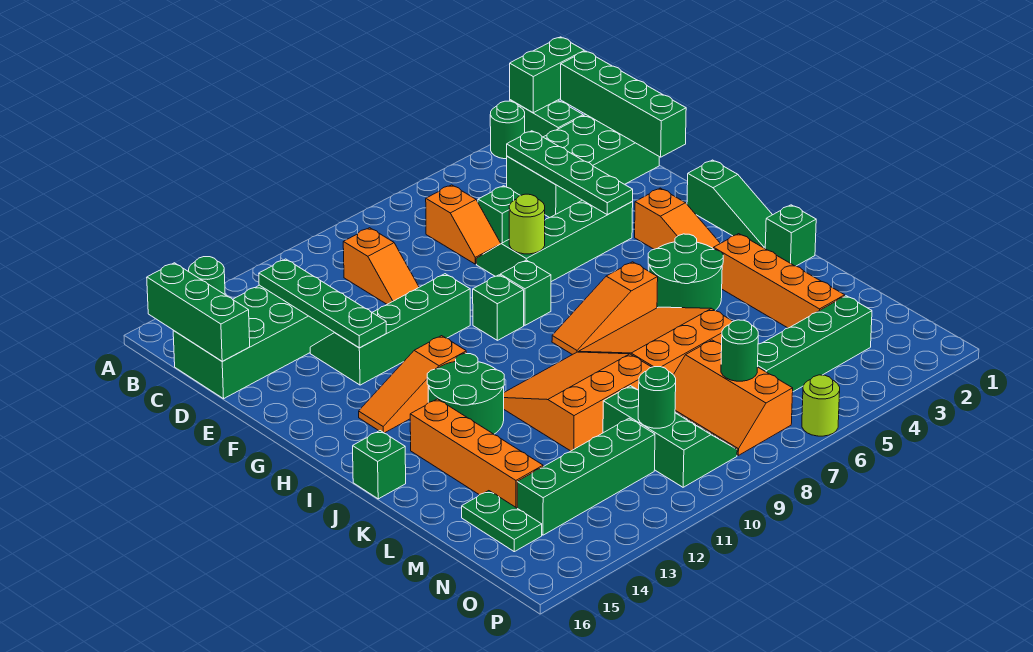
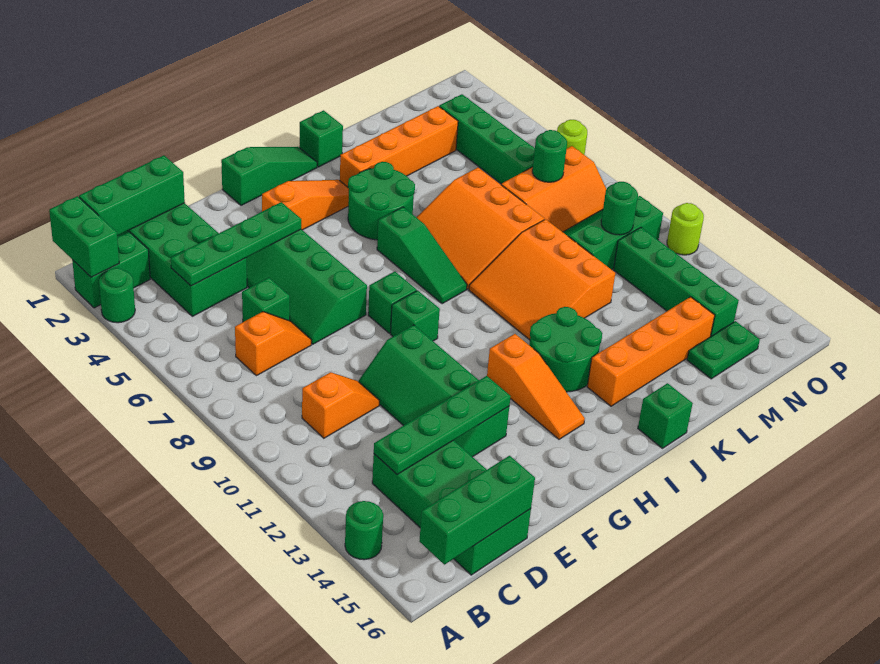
green 1x4 brick [561,51,686,157] -> green 1x3 brick [79,155,185,236]
lime 1x1 round brick [509,194,545,254] -> lime 1x1 round brick moved to [667,203,704,255]
orange 1x3 slope [552,262,658,355] -> green 1x3 slope [377,207,467,304]

